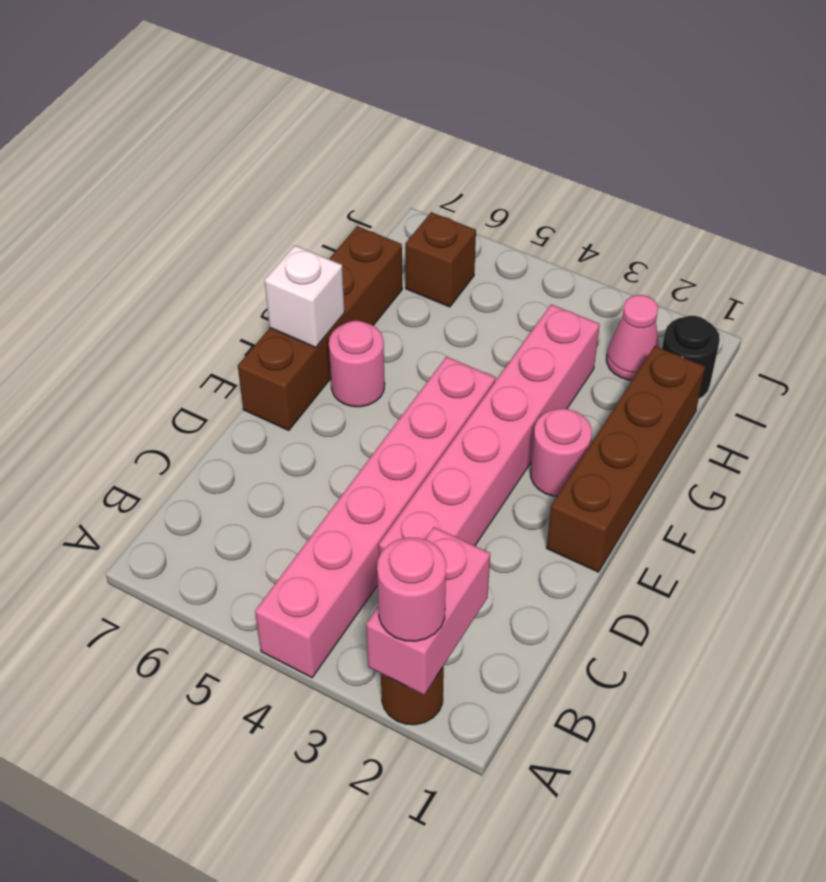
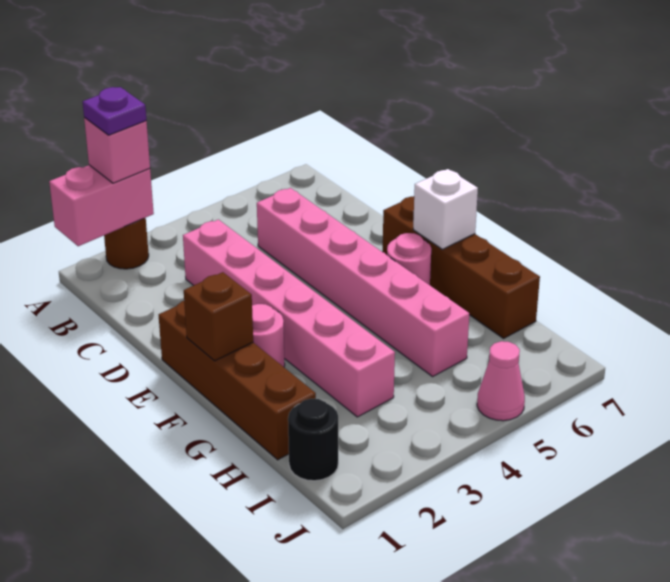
pink 1x2 brick [366,527,490,695] -> pink 1x2 brick turned to [49,165,154,246]
pink 1x1 round brick [377,537,446,641] -> pink 1x1 brick [84,118,150,183]
none -> purple 1x1 plate [83,87,146,135]
pink 1x6 brick [255,357,495,678] -> pink 1x6 brick moved to [257,188,469,377]
pink 1x1 cone [607,295,659,380] -> pink 1x1 cone moved to [477,341,525,421]
brown 1x1 brick [405,212,476,307] -> brown 1x1 brick moved to [184,272,253,361]

